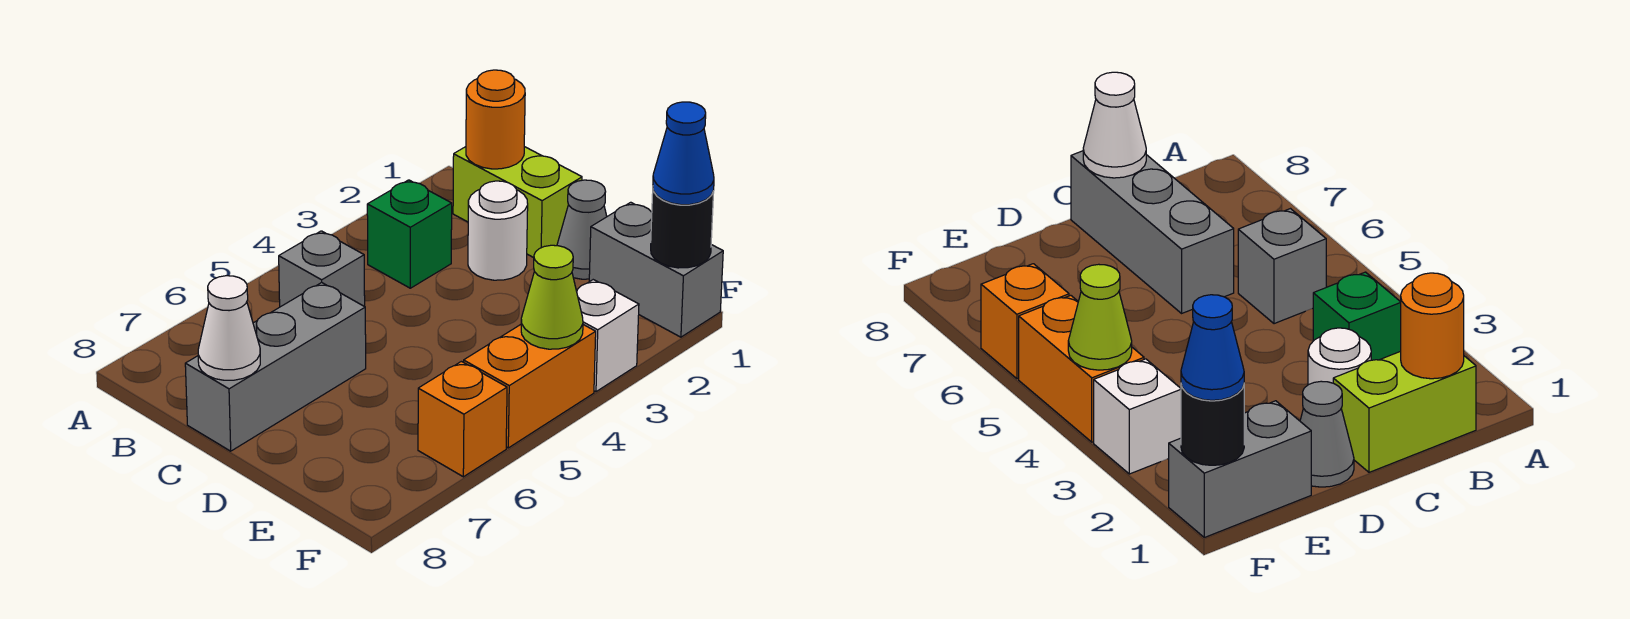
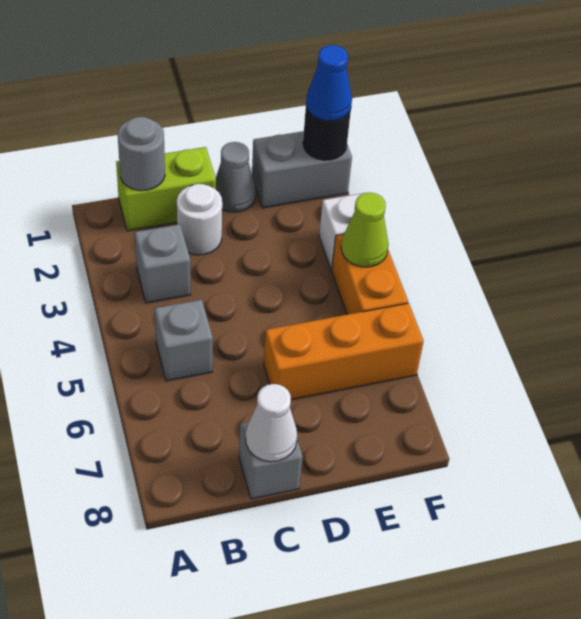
orange 1x1 round brick [466,70,525,169] -> grey 1x1 round brick [118,117,165,191]
green 1x1 brick [367,180,452,288] -> grey 1x1 brick [135,224,191,303]
grey 1x3 brick [185,283,366,451] -> grey 1x1 brick [239,422,303,499]
orange 1x1 brick [418,361,507,477] -> orange 1x3 brick [264,303,424,400]

